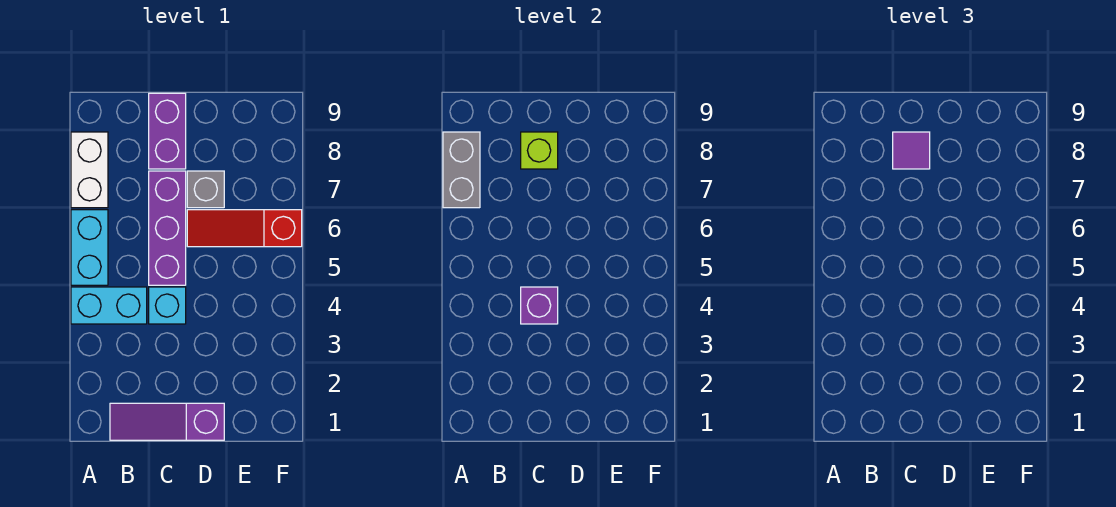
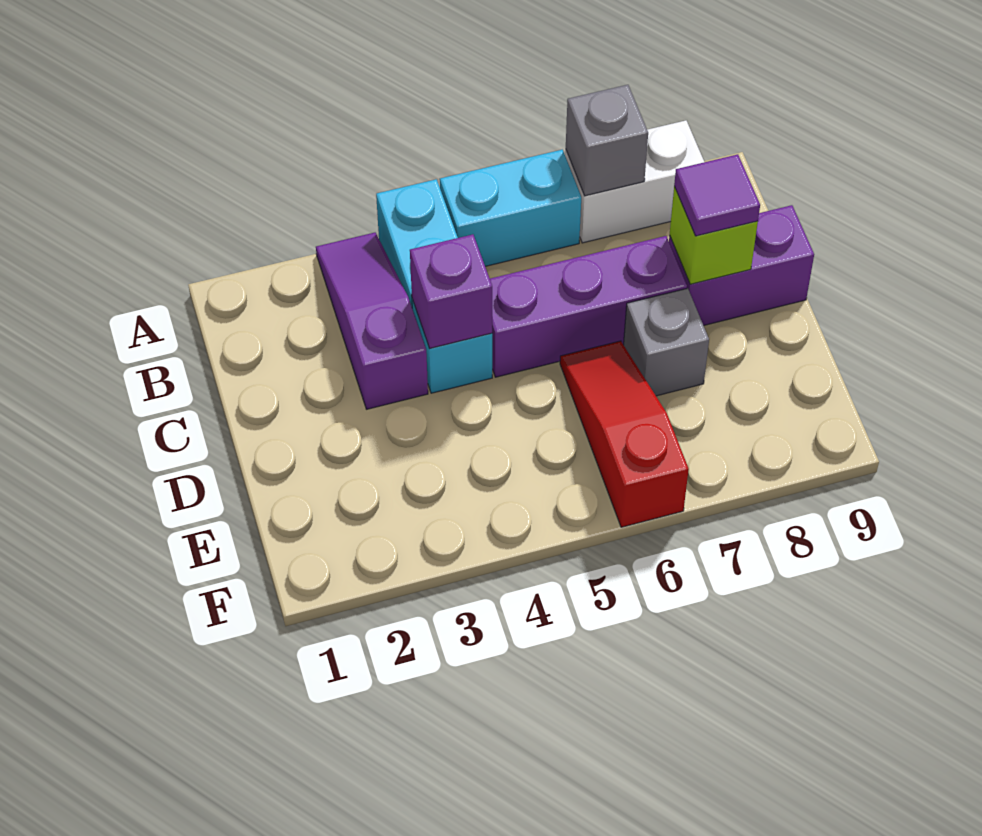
grey 1x2 brick [443,132,480,208] -> grey 1x1 brick [566,85,648,196]
purple 1x3 slope [110,403,224,440] -> purple 1x3 slope moved to [316,233,428,409]

